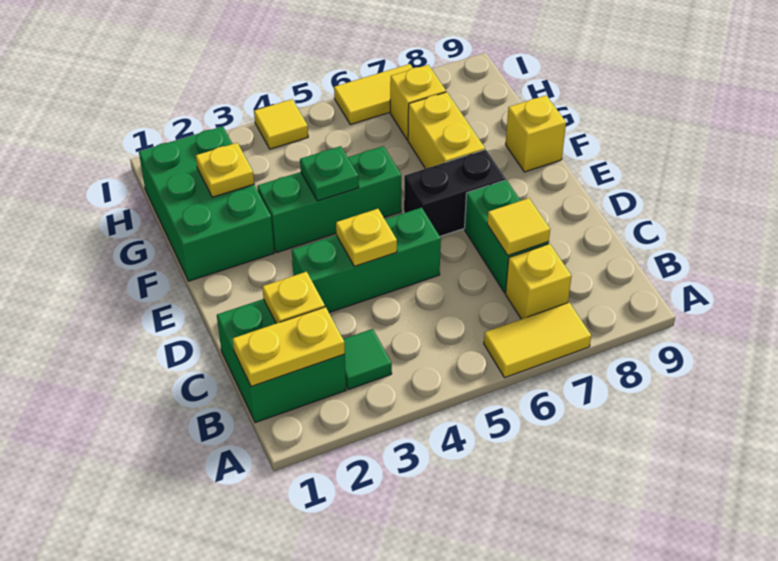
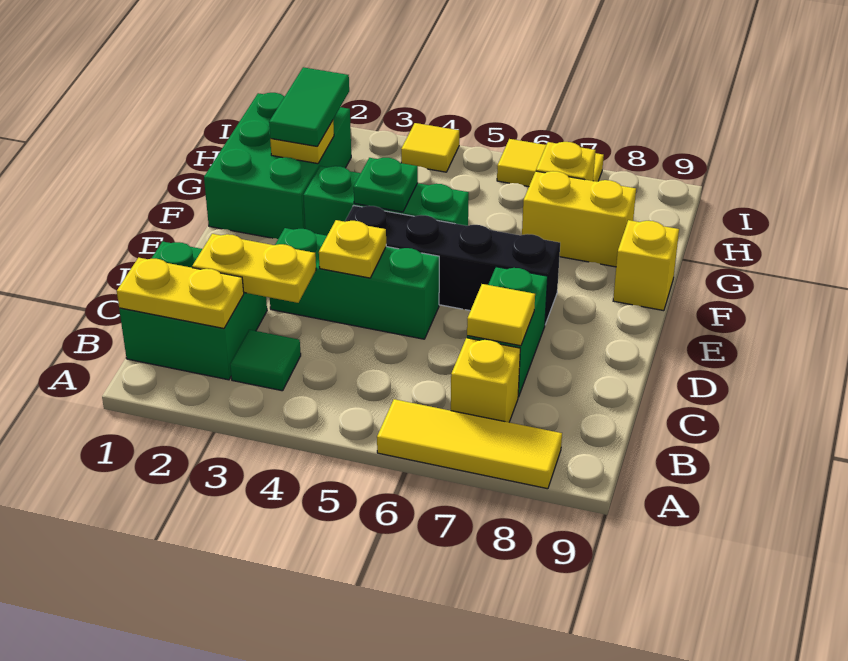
yellow 1x2 tile [484,303,591,378] -> yellow 1x3 tile [377,399,562,489]
yellow 1x1 plate [262,272,325,323] -> yellow 1x2 plate [192,234,316,303]
black 1x2 brick [404,150,506,236] -> black 1x4 brick [345,205,560,324]
yellow 1x2 brick [408,92,485,169] -> yellow 1x2 brick turned to [522,171,636,267]
none -> green 1x2 tile [269,67,349,146]

